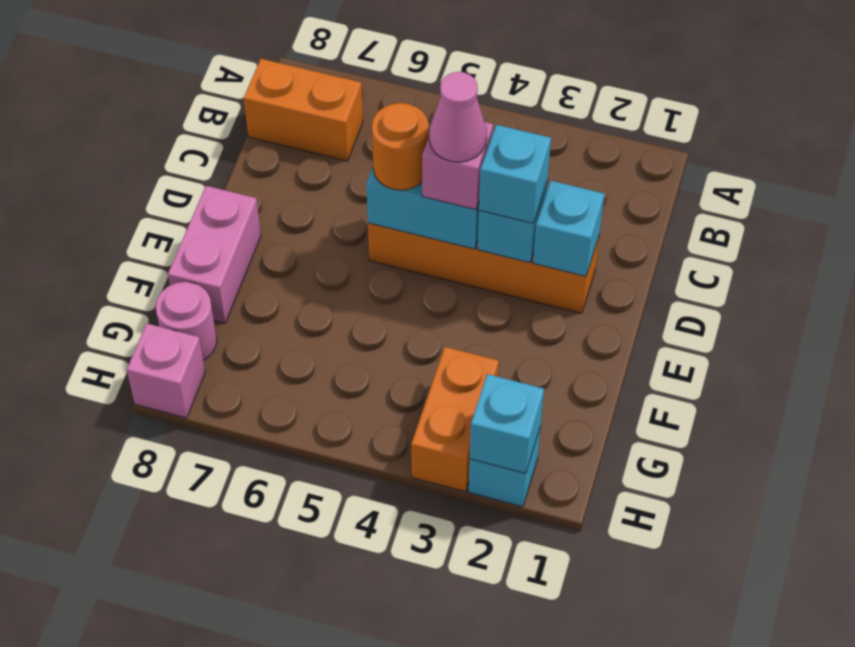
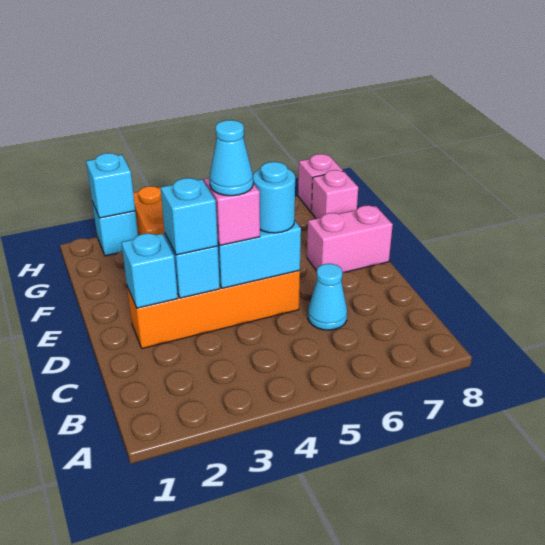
orange 1x2 brick [244,59,363,161] -> none
none -> cyan 1x1 cone [308,264,347,330]
pink 1x1 cone [429,72,487,162] -> cyan 1x1 cone [209,120,253,196]
orange 1x1 round brick [372,103,429,190] -> cyan 1x1 round brick [253,162,295,233]
pink 1x2 brick [168,186,261,323] -> pink 1x2 brick turned to [307,205,393,272]
pink 1x1 round brick [156,282,217,360] -> pink 1x1 brick [312,170,358,219]

